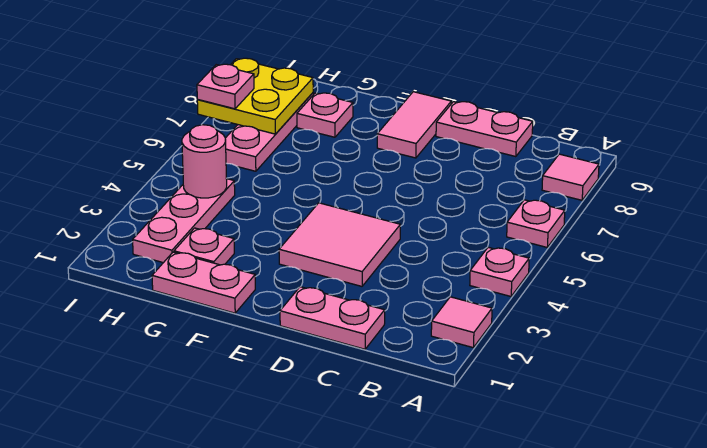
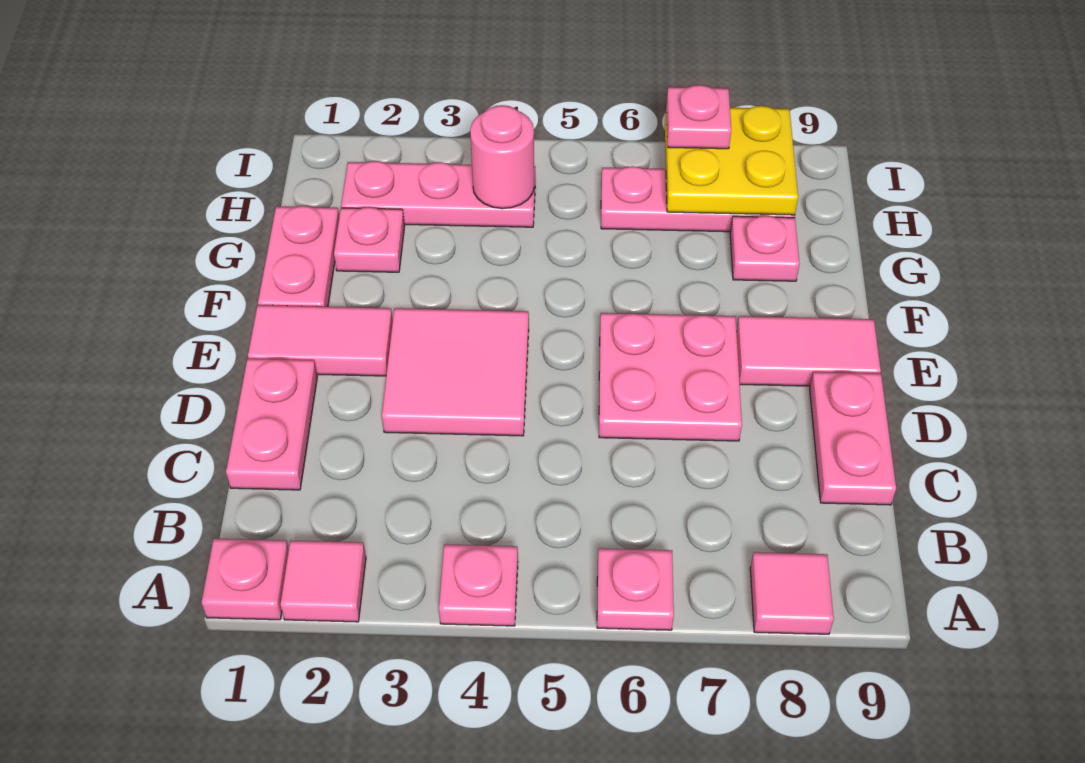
none -> pink 1x1 plate [201,538,289,620]
none -> pink 2x2 plate [599,313,742,441]
none -> pink 1x2 tile [248,305,393,376]

